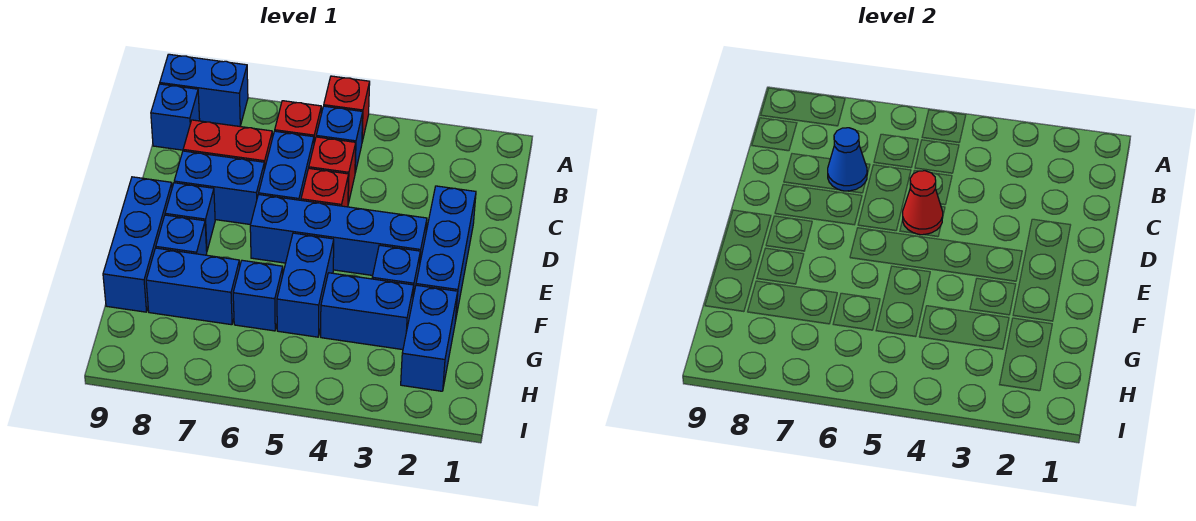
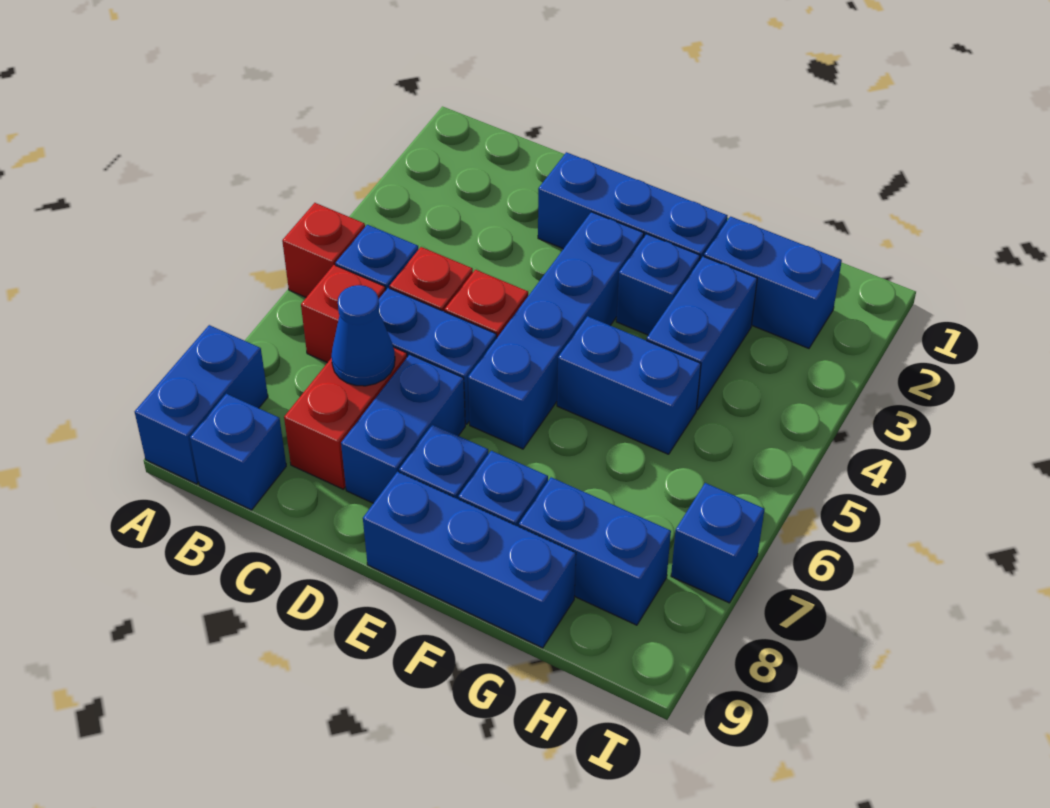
red 1x1 cone [903,171,943,235] -> none
blue 1x1 brick [233,260,283,331] -> blue 1x1 brick moved to [671,483,764,603]
blue 1x2 brick [146,248,240,325] -> blue 1x2 brick turned to [519,477,671,625]

